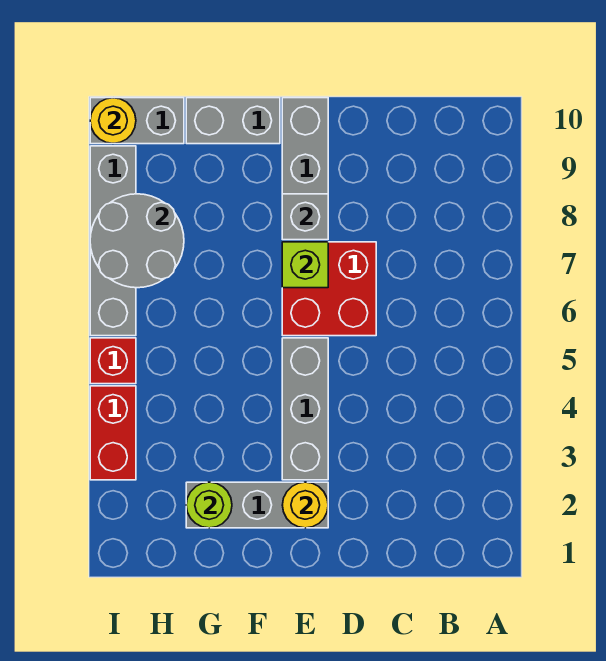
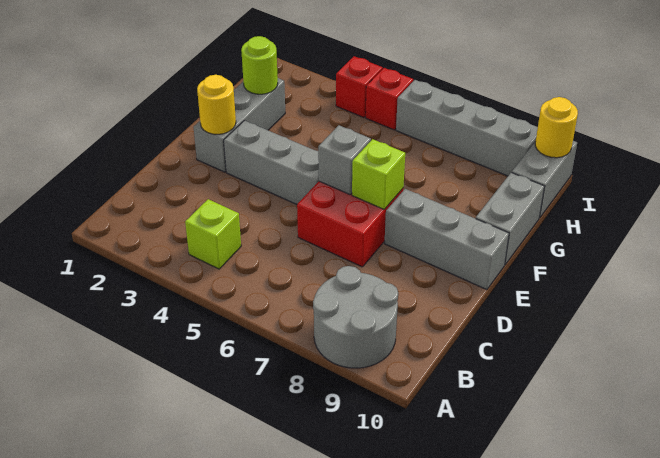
none -> lime 1x1 brick [185,199,241,269]
grey 1x1 brick [282,194,328,240] -> grey 1x1 brick moved to [318,125,371,194]
grey 2x2 round brick [90,194,184,288] -> grey 2x2 round brick moved to [313,266,398,368]
red 1x2 brick [90,386,136,480] -> red 1x1 brick [336,56,383,117]

